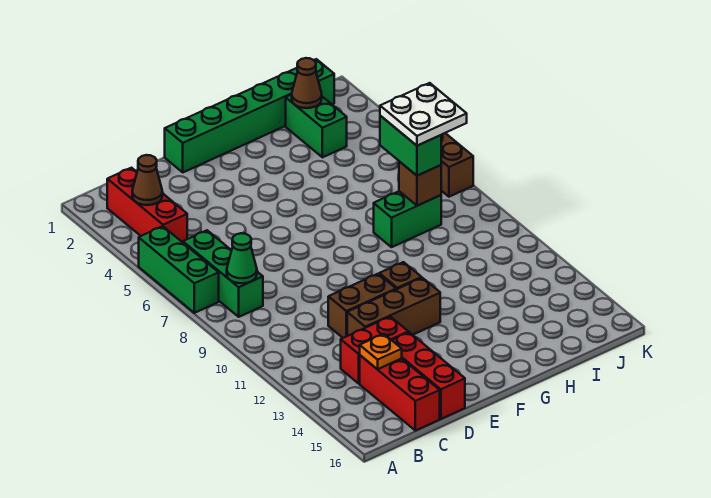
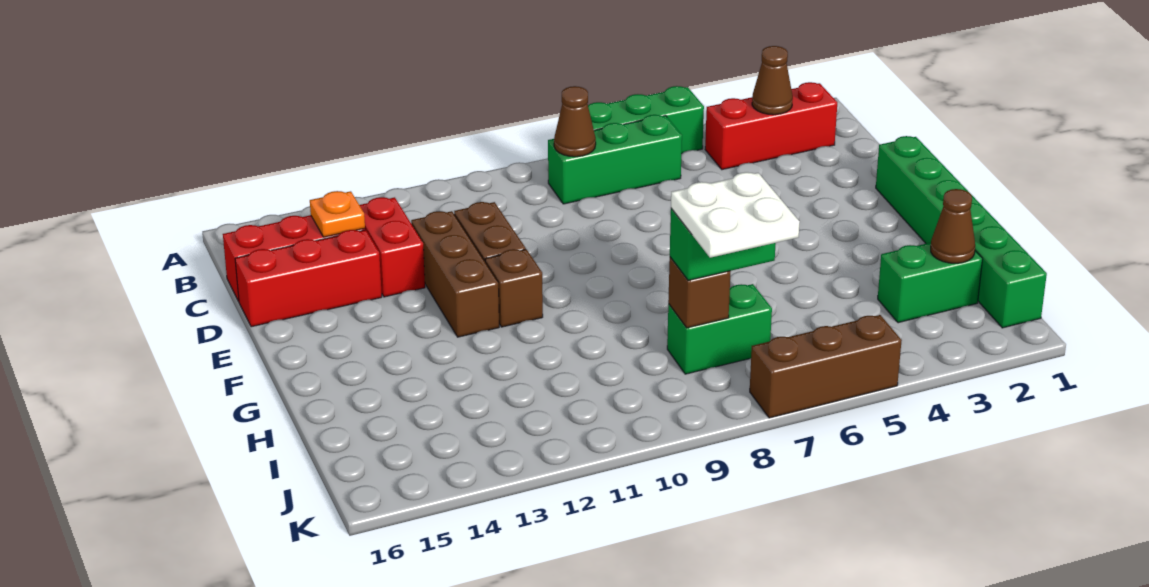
green 1x1 cone [227,233,257,283] -> brown 1x1 cone [554,86,596,157]
green 1x2 brick [374,191,441,247] -> green 1x2 brick turned to [667,284,772,374]

